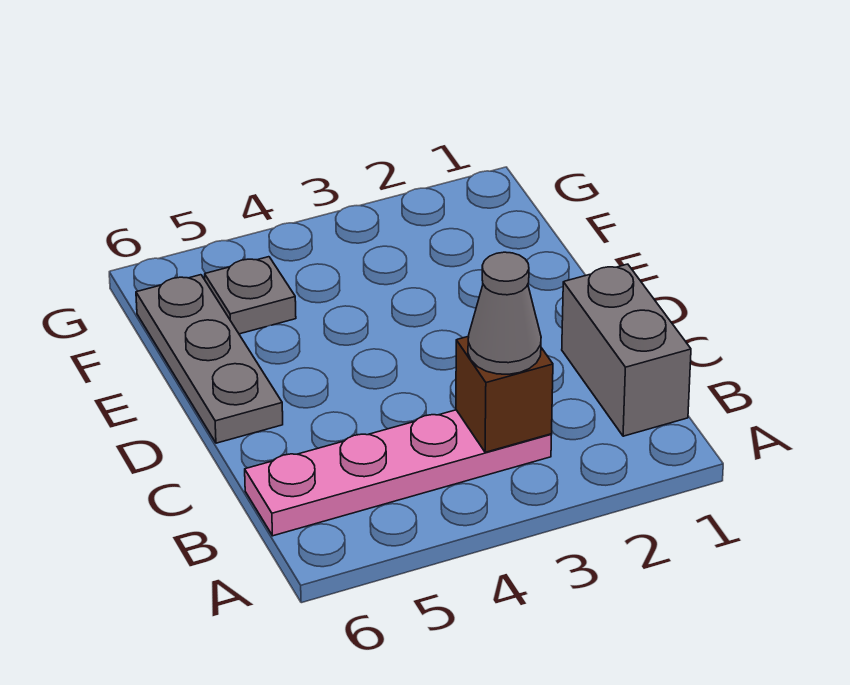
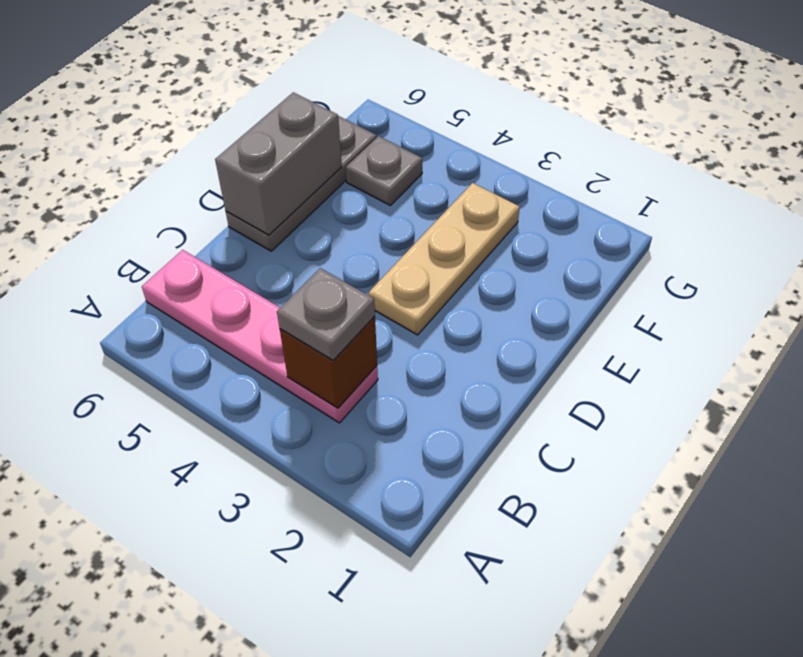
grey 1x2 brick [562,264,691,436] -> grey 1x2 brick moved to [215,92,342,235]
grey 1x1 cone [468,252,541,374] -> grey 1x1 plate [277,268,375,361]
none -> tan 1x3 plate [369,183,520,335]

